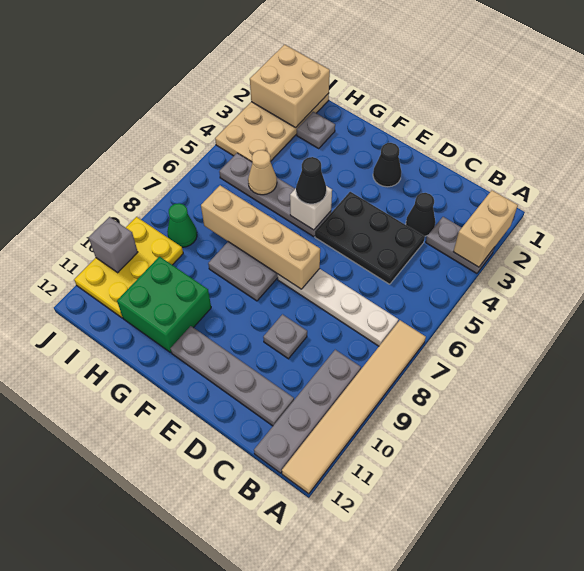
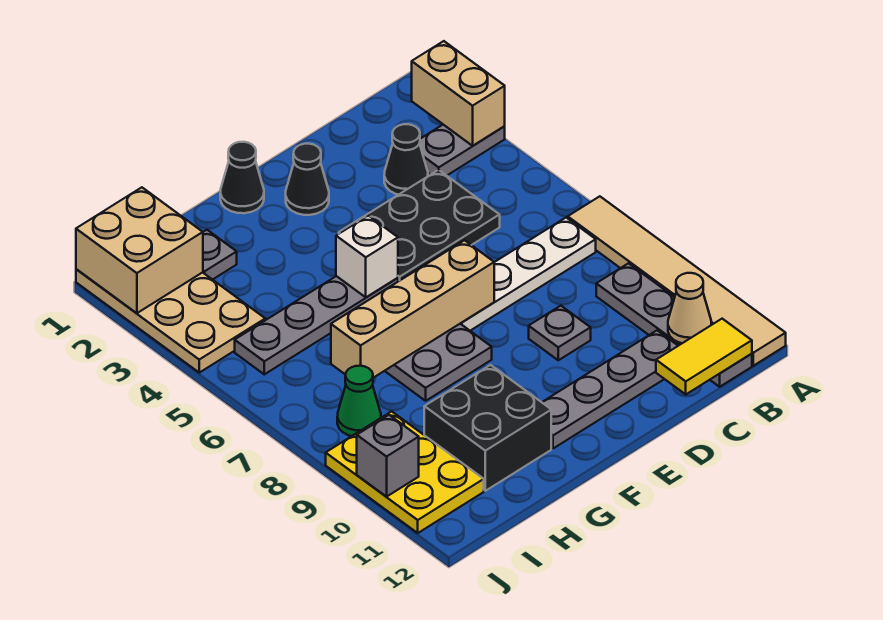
none -> yellow 1x2 tile [656,319,752,394]
black 1x1 cone [296,157,326,204] -> black 1x1 cone moved to [220,142,264,213]
green 2x2 brick [117,257,211,353] -> black 2x2 brick [424,365,551,491]
tan 1x1 cone [248,150,277,195] -> tan 1x1 cone moved to [668,273,711,343]

